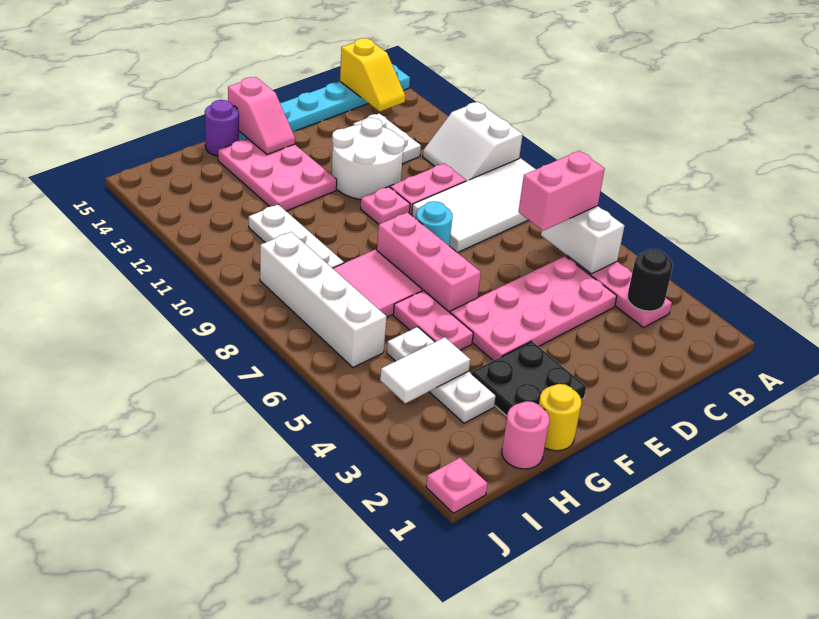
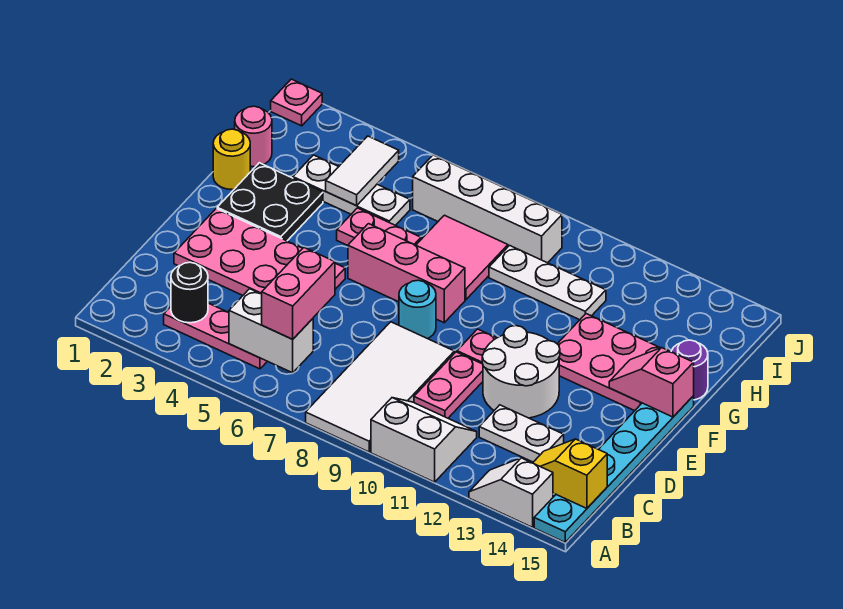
none -> white 1x2 slope [469,458,553,527]
pink 2x4 plate [450,256,617,361] -> pink 2x4 plate turned to [174,209,345,295]

